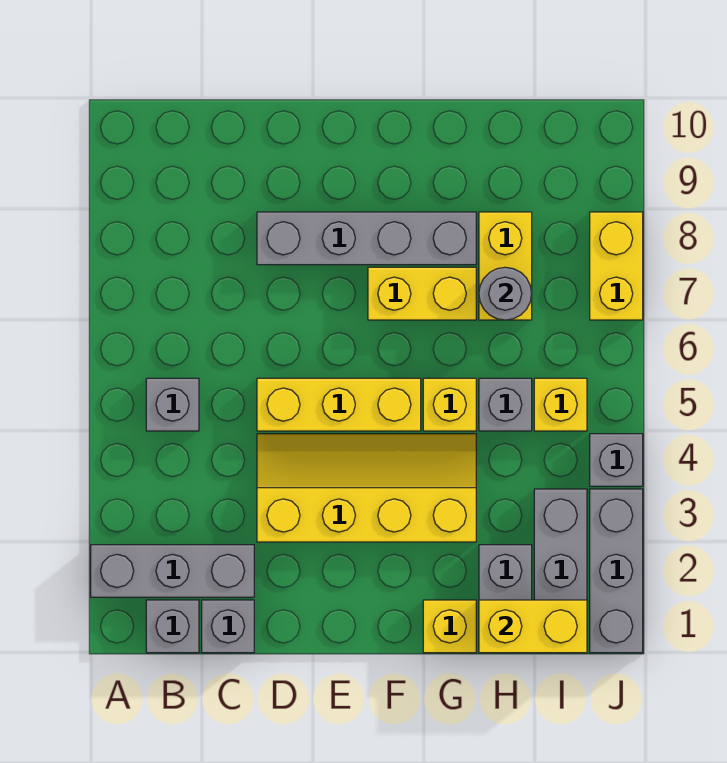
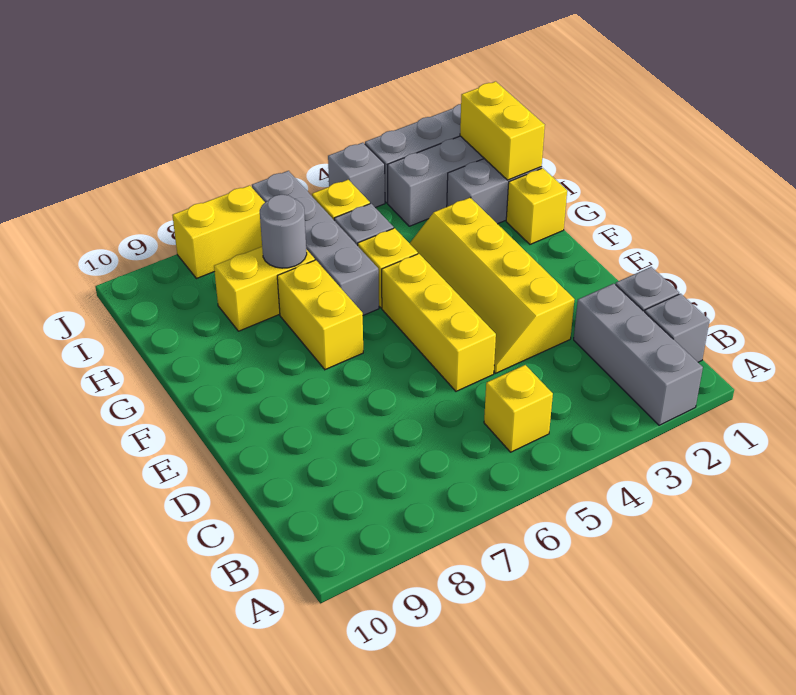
grey 1x1 brick [146,378,199,431] -> yellow 1x1 brick [484,365,553,452]
grey 1x4 brick [257,212,476,265] -> grey 1x4 brick moved to [252,171,379,315]

